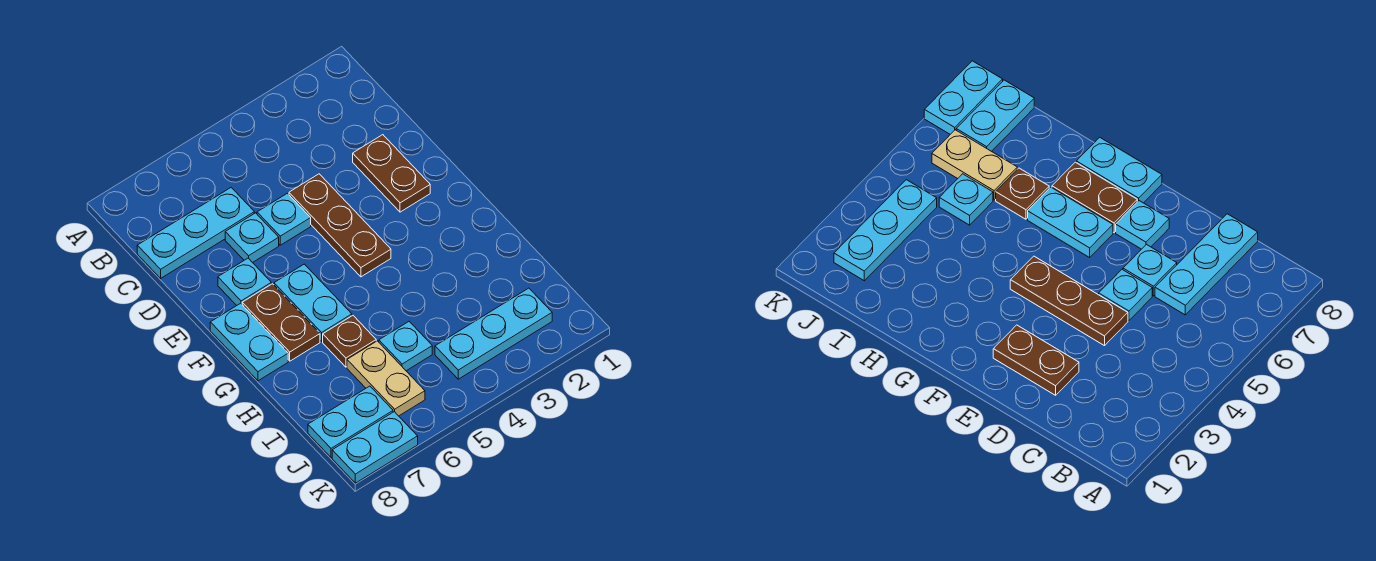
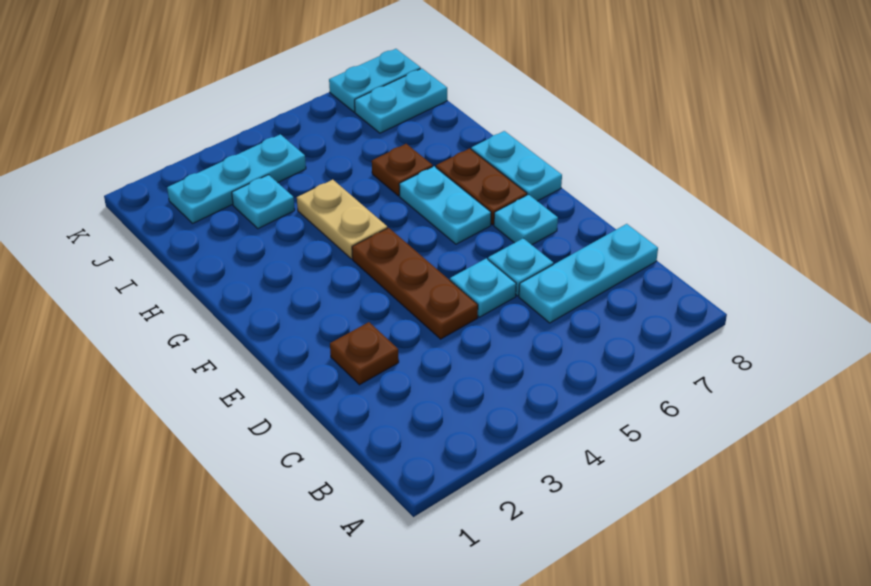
brown 1x2 plate [353,135,430,212] -> brown 1x1 plate [330,322,399,385]
cyan 1x1 plate [379,322,432,371] -> cyan 1x1 plate moved to [232,175,295,229]
tan 1x2 plate [347,341,425,416] -> tan 1x2 plate moved to [297,179,387,259]

